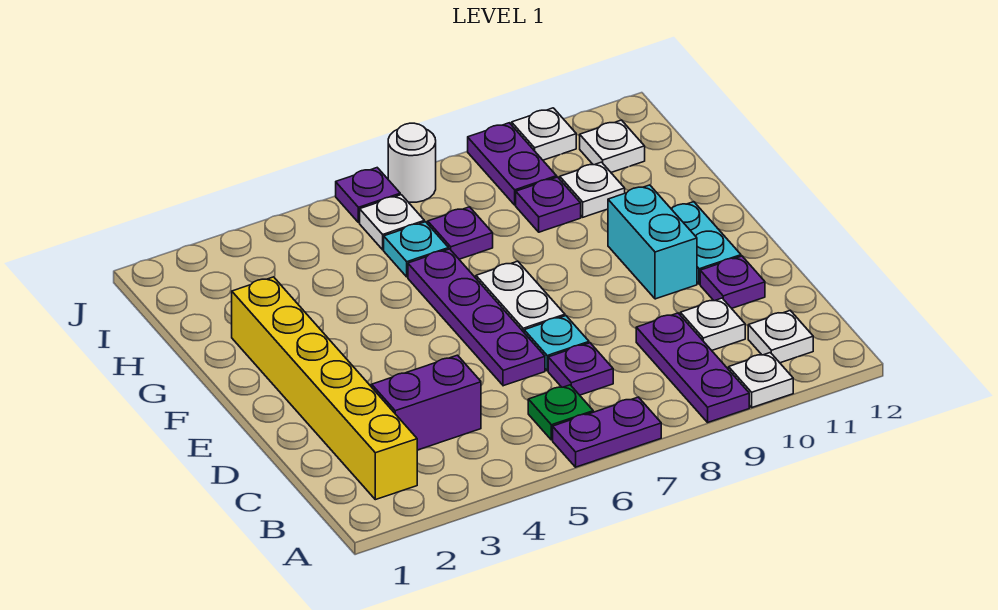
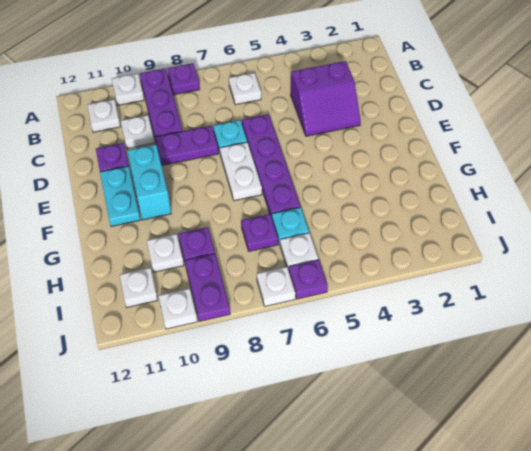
purple 1x2 plate [553,397,661,467] -> purple 1x2 plate moved to [155,126,218,165]
yellow 1x6 brick [232,277,417,500] -> none
green 1x1 plate [528,385,593,440] -> white 1x1 plate [229,73,261,105]
purple 1x1 plate [548,343,613,395] -> purple 1x1 plate moved to [167,63,200,95]
white 1x1 round brick [388,123,436,202] -> white 1x1 plate [257,267,296,306]

